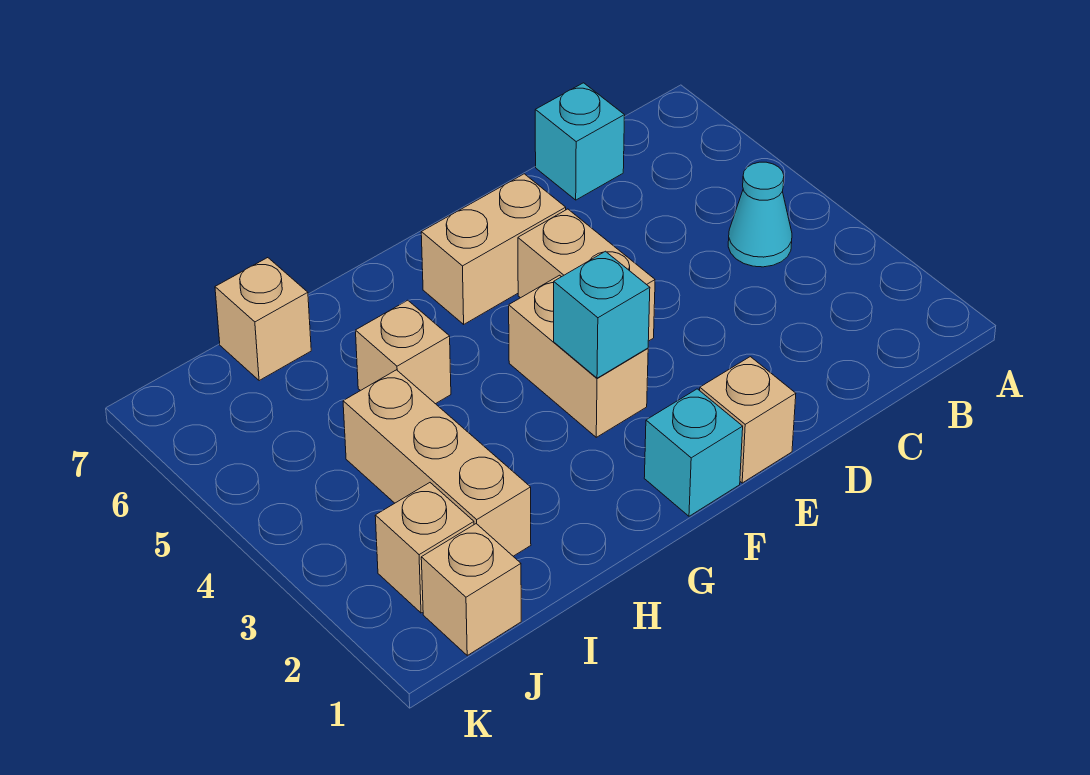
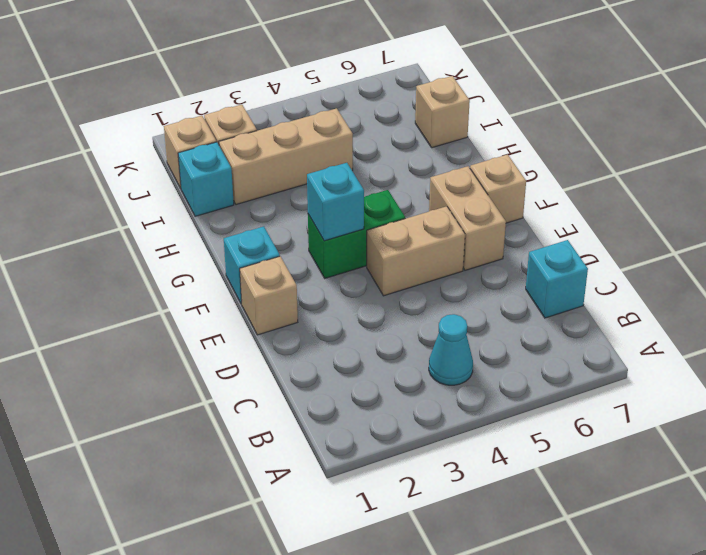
tan 1x2 brick [509,275,648,437] -> green 1x2 brick [308,190,405,278]
tan 1x1 brick [356,300,451,404] -> tan 1x1 brick moved to [470,154,526,223]
none -> cyan 1x1 brick [178,142,234,216]

